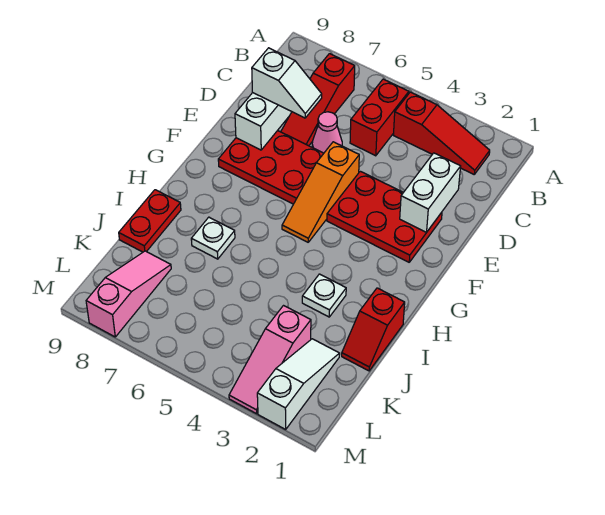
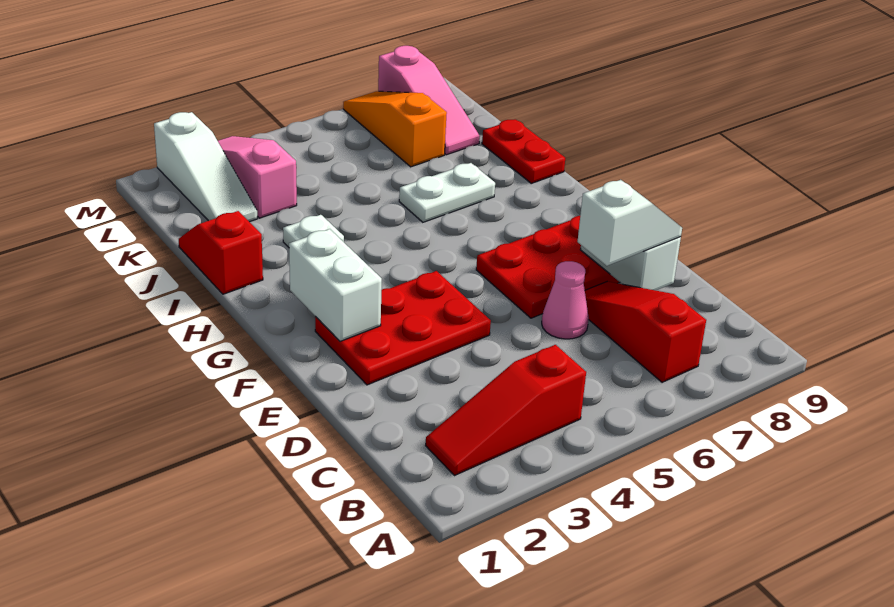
red 1x2 brick [350,79,409,156] -> none
white 1x2 brick [400,153,461,233] -> white 1x2 brick moved to [289,229,382,341]
white 1x2 slope [252,48,322,118] -> white 1x2 slope turned to [578,180,682,266]
orange 1x3 slope [282,142,359,242] -> orange 1x3 slope moved to [343,91,447,167]
white 1x1 plate [191,217,235,259] -> white 1x2 plate [399,163,495,222]

